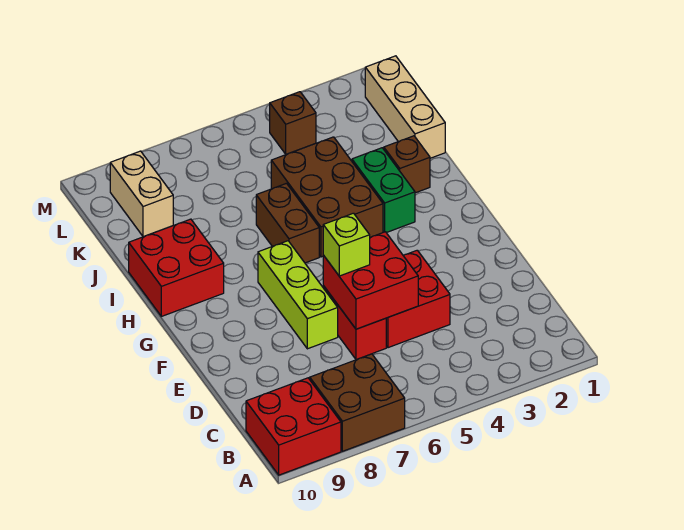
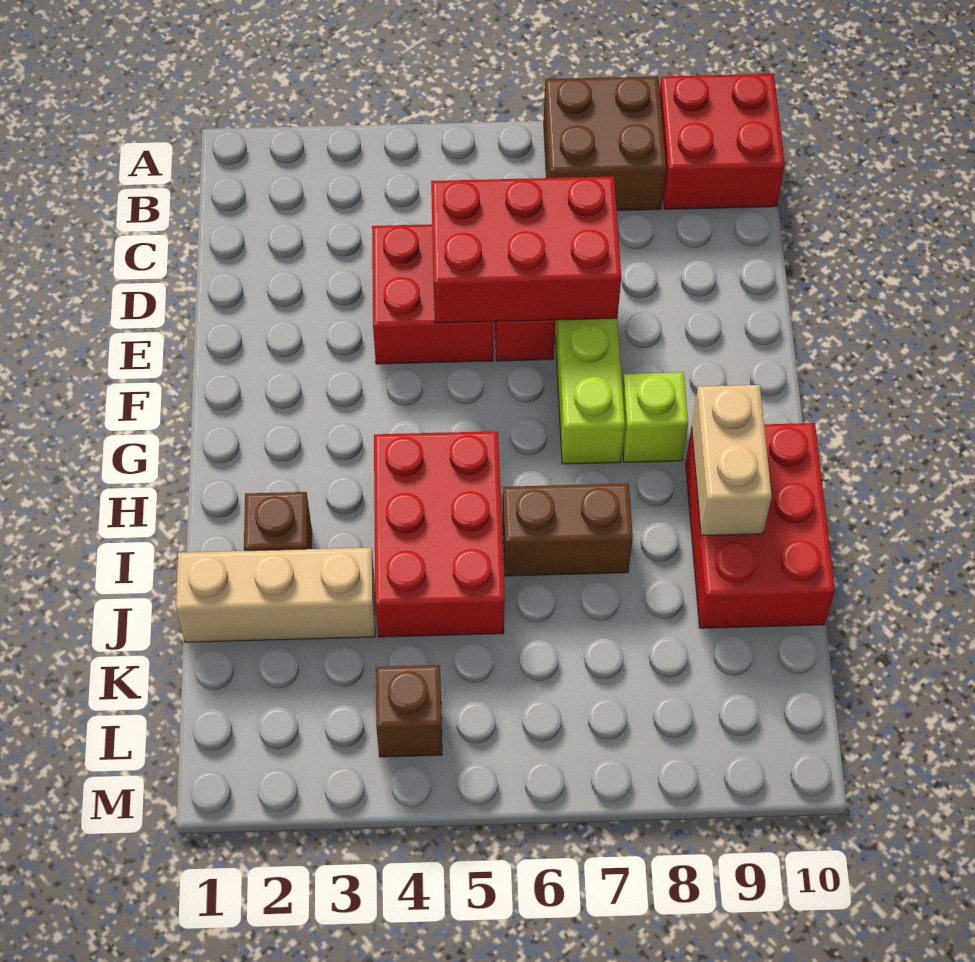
red 2x2 brick [323,232,418,329] -> red 2x3 brick [431,177,621,323]
lime 1x1 brick [323,213,370,276] -> lime 1x1 brick moved to [622,372,688,462]
green 1x2 brick [352,148,415,233] -> none
brown 2x3 brick [271,137,383,257] -> red 2x3 brick [374,431,505,637]
brown 1x2 brick [256,183,319,263] -> brown 1x2 brick turned to [503,483,633,576]
red 2x2 brick [129,219,224,316] -> red 2x3 brick [686,423,835,628]
tan 1x3 brick [365,56,445,158] -> tan 1x3 brick turned to [176,547,375,642]
tan 1x2 brick [110,151,173,237] -> tan 1x2 brick moved to [692,385,772,536]

